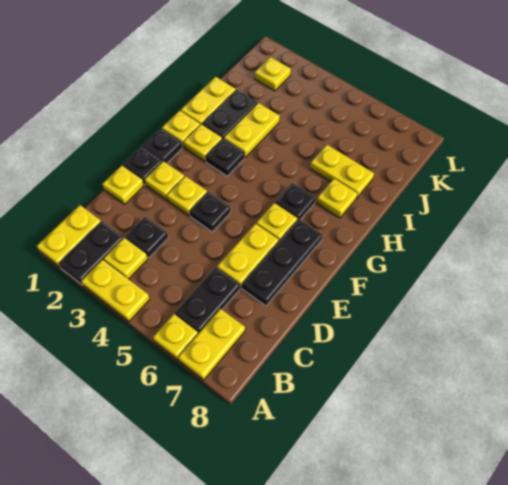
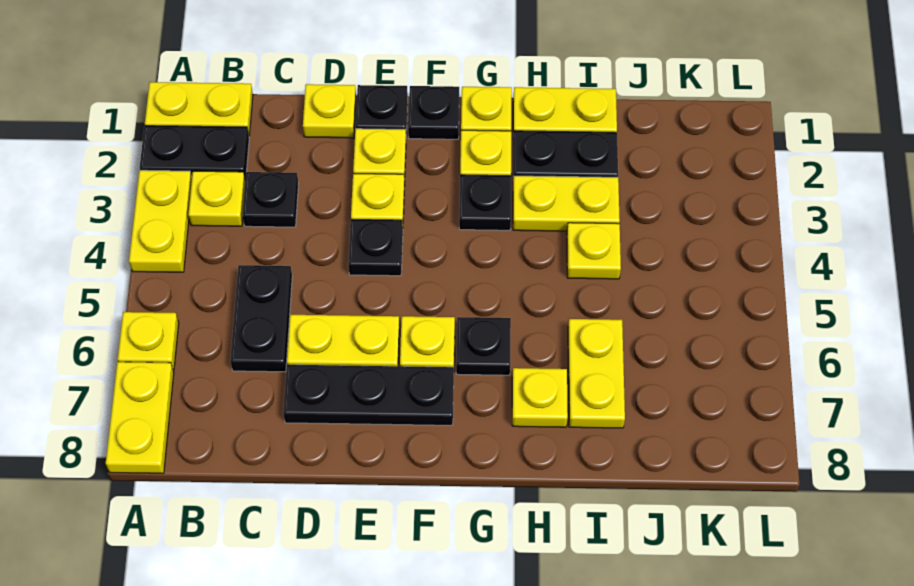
yellow 1x2 plate [178,309,245,380] -> yellow 1x2 plate turned to [106,362,174,473]
black 1x2 plate [175,267,240,333] -> black 1x2 plate turned to [230,265,292,372]
yellow 1x1 plate [255,57,291,91] -> yellow 1x1 plate moved to [567,223,621,279]

